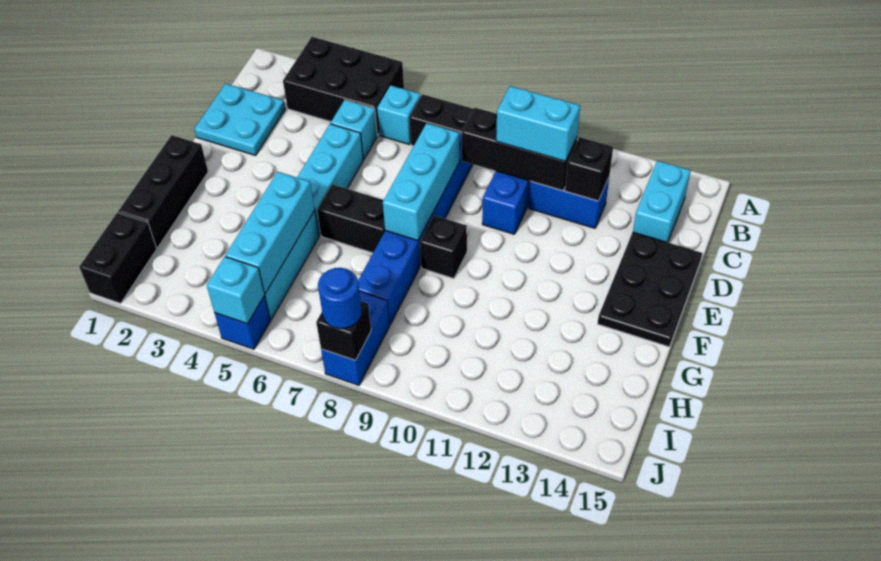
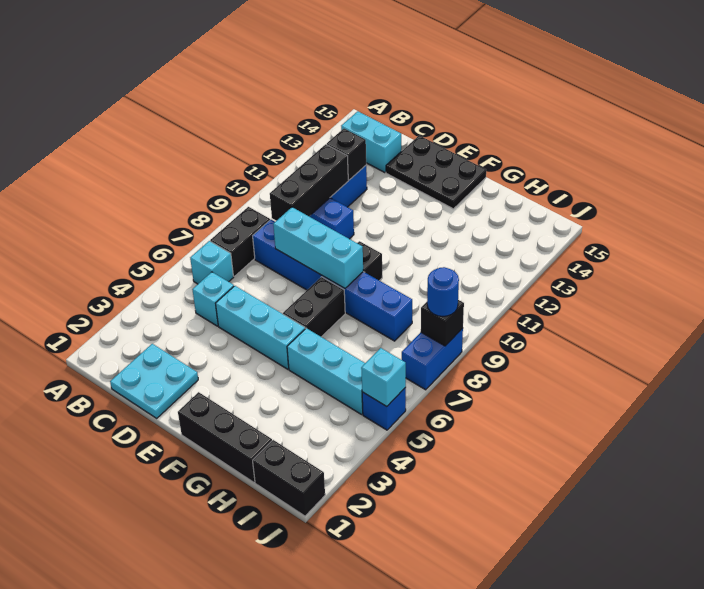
black 2x3 brick [283,37,404,135] -> none
cyan 1x2 brick [496,86,580,161] -> none
cyan 1x3 brick [225,172,315,294] -> none
blue 1x2 brick [321,291,390,385] -> blue 1x2 brick turned to [402,328,463,390]

